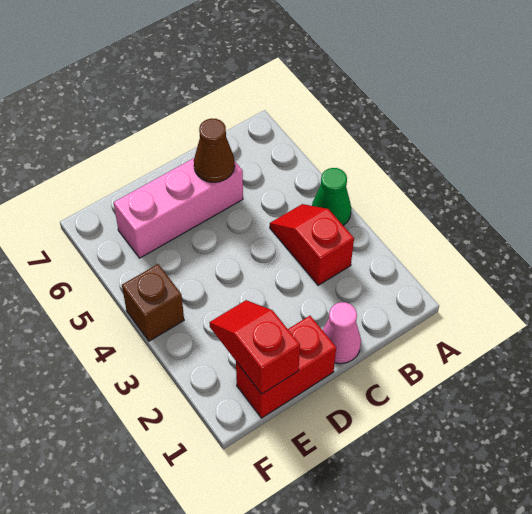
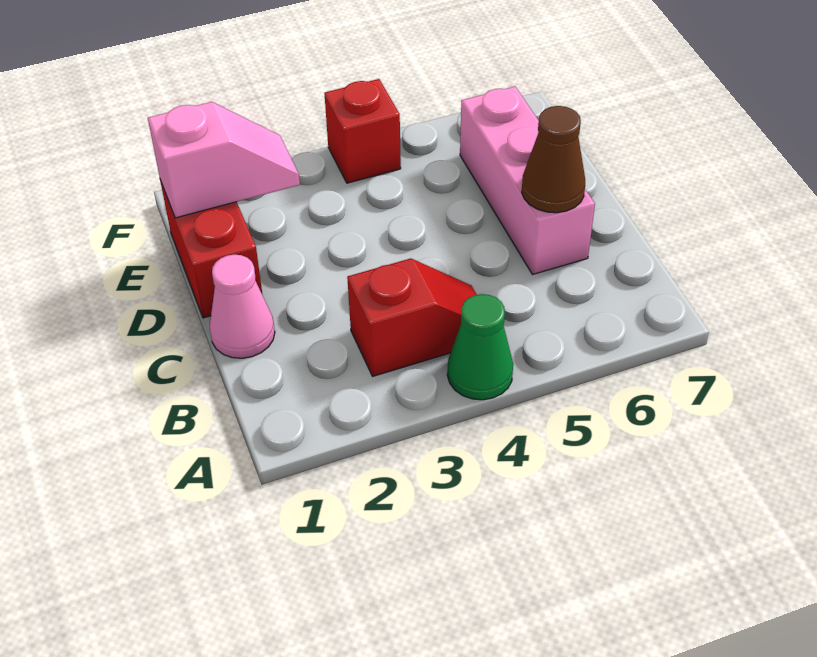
red 1x2 slope [209,300,300,394] -> pink 1x2 slope [148,102,300,218]
brown 1x1 brick [122,264,184,341] -> red 1x1 brick [324,79,401,183]

